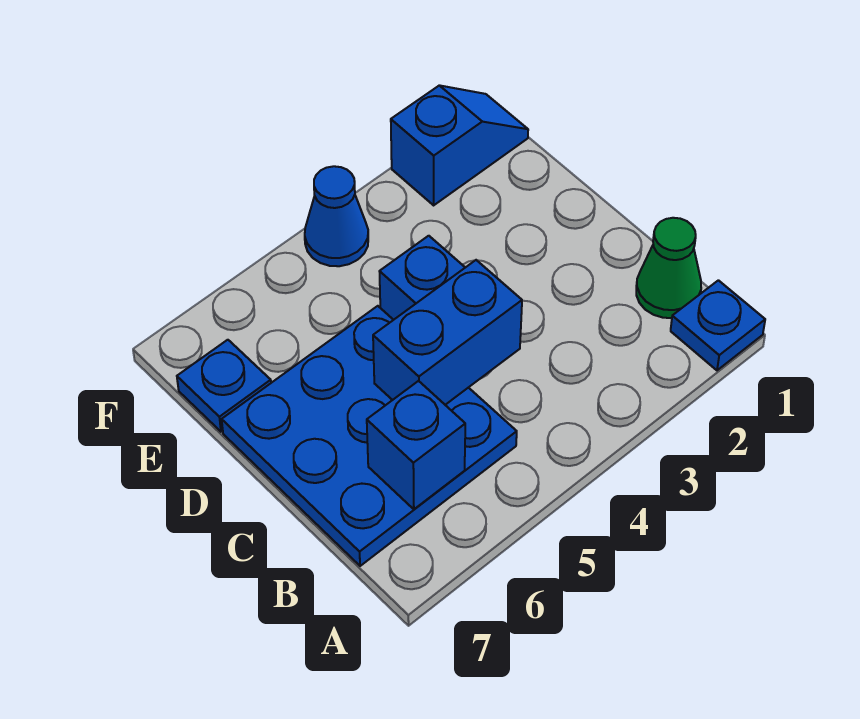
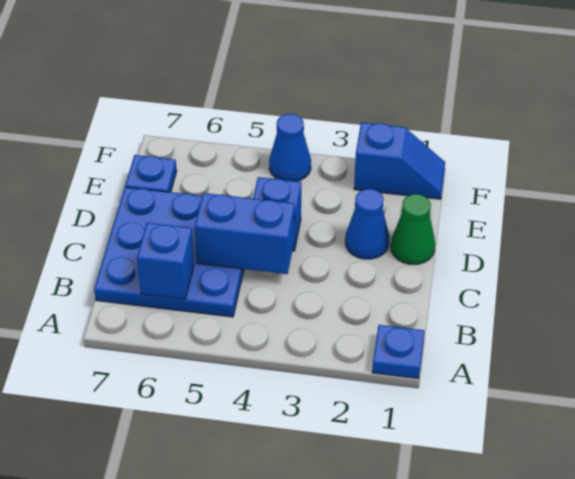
green 1x1 cone [636,218,701,318] -> green 1x1 cone moved to [391,194,435,264]
none -> blue 1x1 cone [345,189,389,259]

